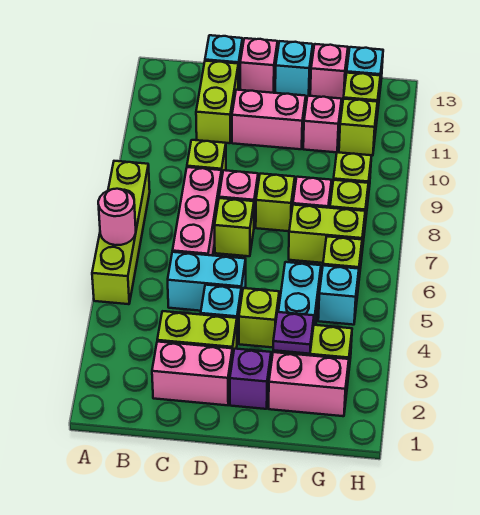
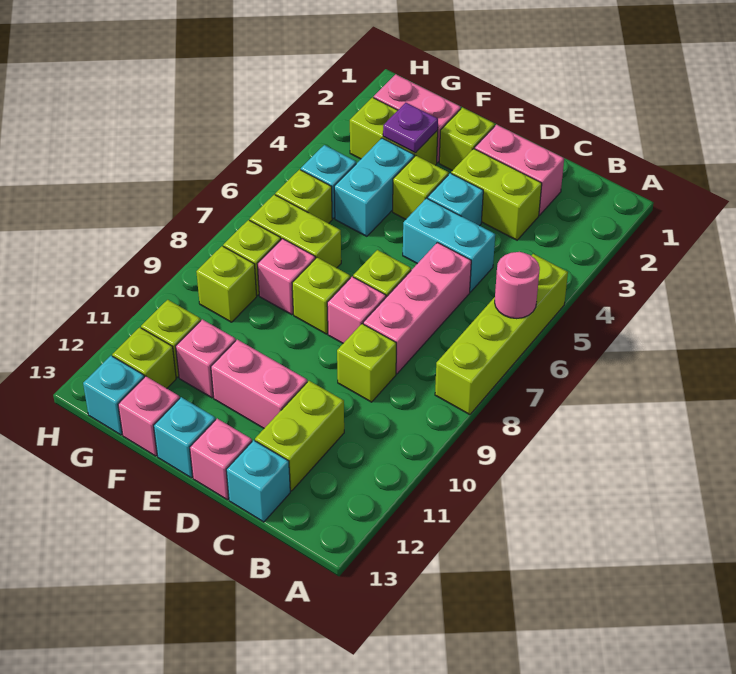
purple 1x1 brick [230,349,271,409] -> lime 1x1 brick [439,107,495,171]

